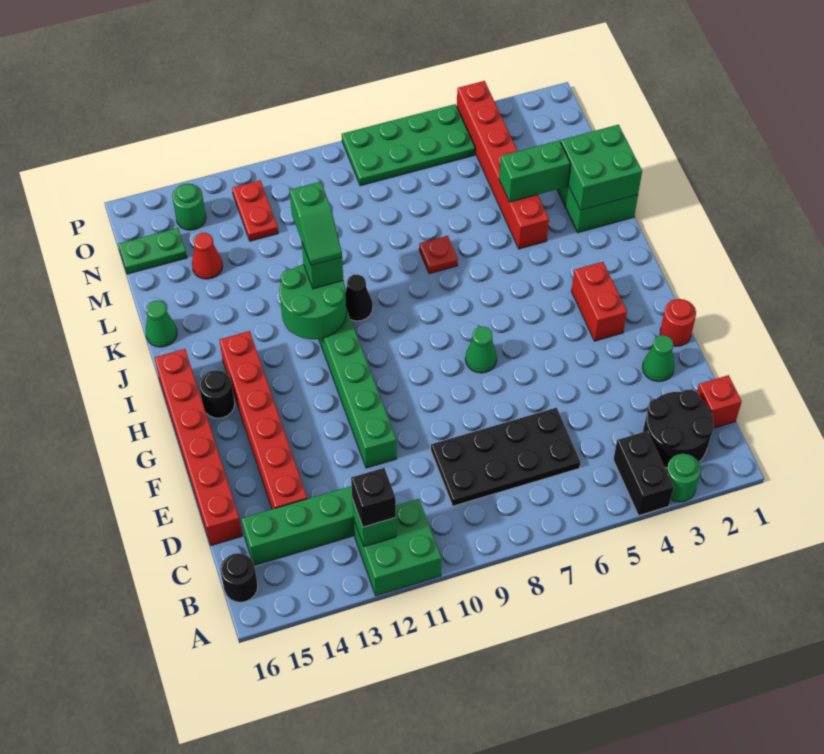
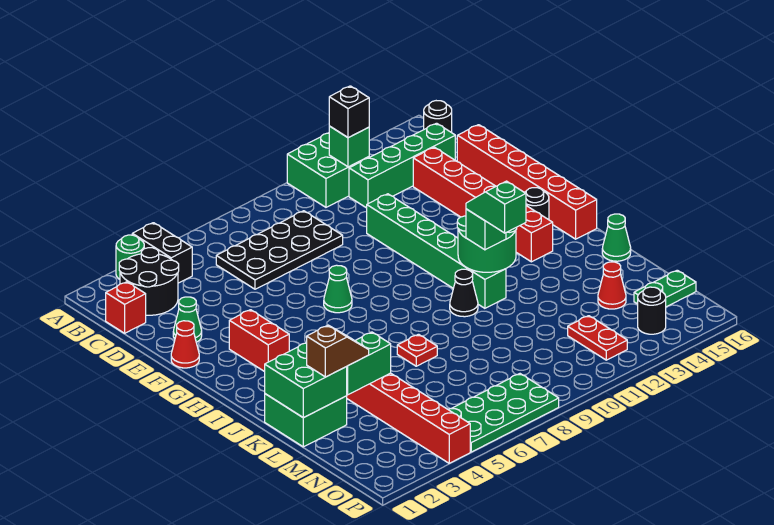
red 1x1 round brick [660,299,696,346] -> red 1x1 cone [171,321,199,368]
none -> brown 1x2 slope [307,325,369,377]
green 1x1 round brick [172,184,206,230] -> black 1x1 round brick [638,287,666,334]

